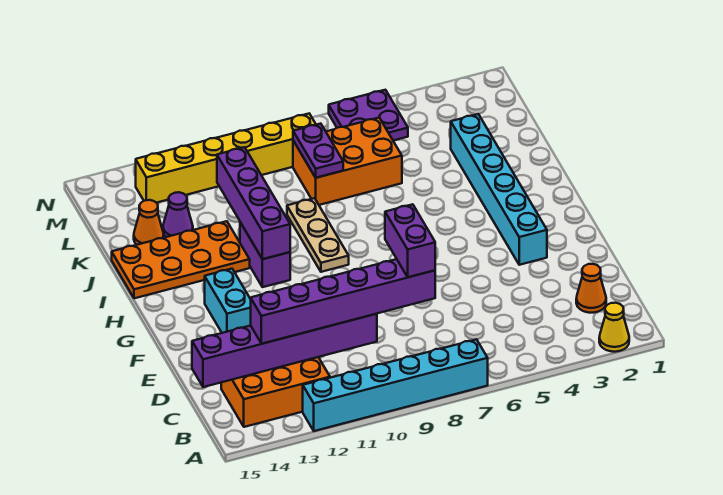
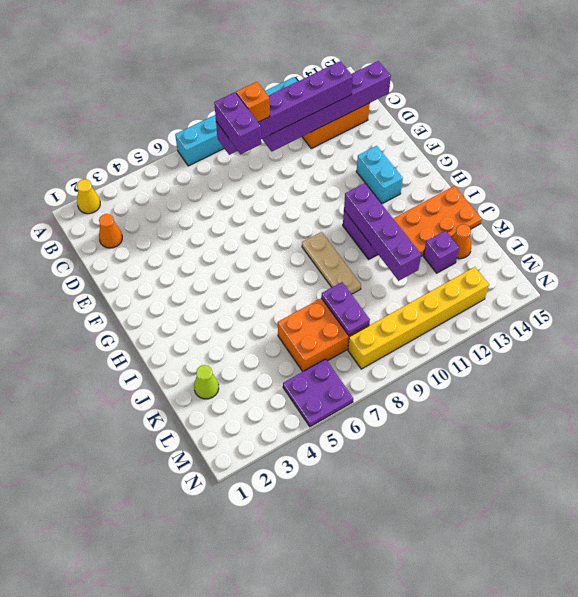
none -> orange 1x1 brick [236,82,270,122]
cyan 1x6 brick [451,114,547,265] -> none
none -> lime 1x1 cone [194,365,219,399]
purple 1x1 cone [163,192,193,237] -> purple 1x1 brick [423,231,459,273]

